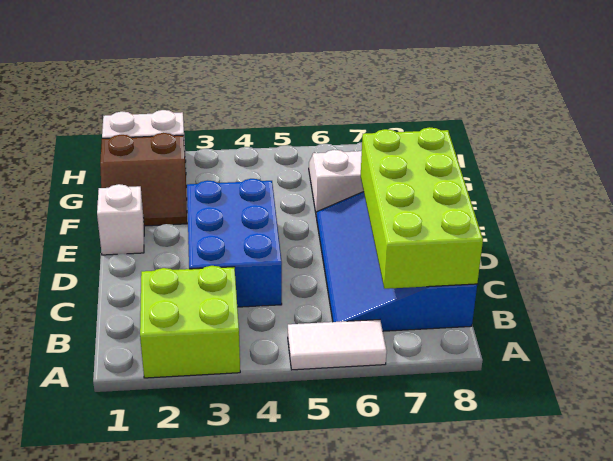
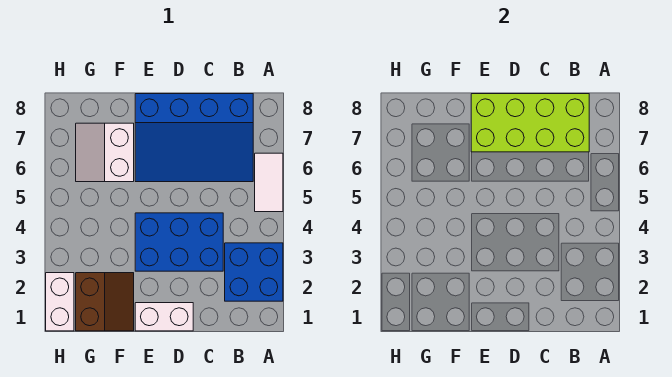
lime 2x2 brick [140,266,240,378] -> blue 2x2 brick [225,243,283,301]
white 1x1 brick [97,184,144,255] -> white 1x2 brick [135,303,193,331]

